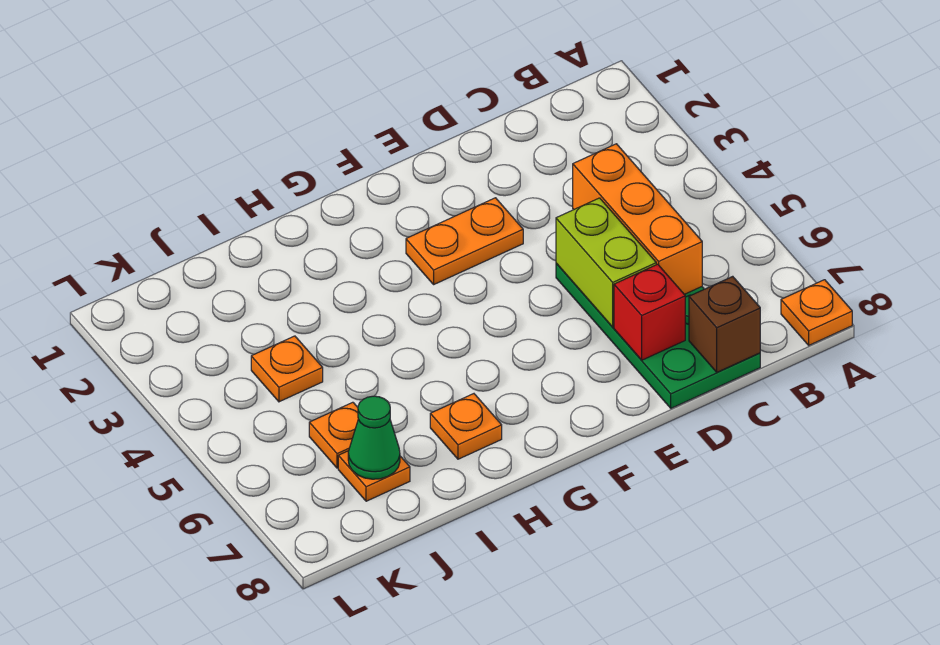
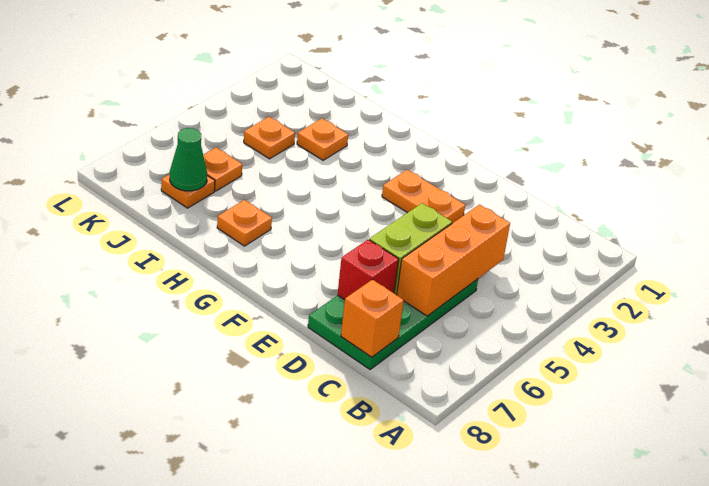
orange 1x1 plate [781,280,852,345] -> orange 1x1 plate moved to [297,118,348,160]
brown 1x1 brick [689,276,760,372] -> orange 1x1 brick [341,280,404,357]

